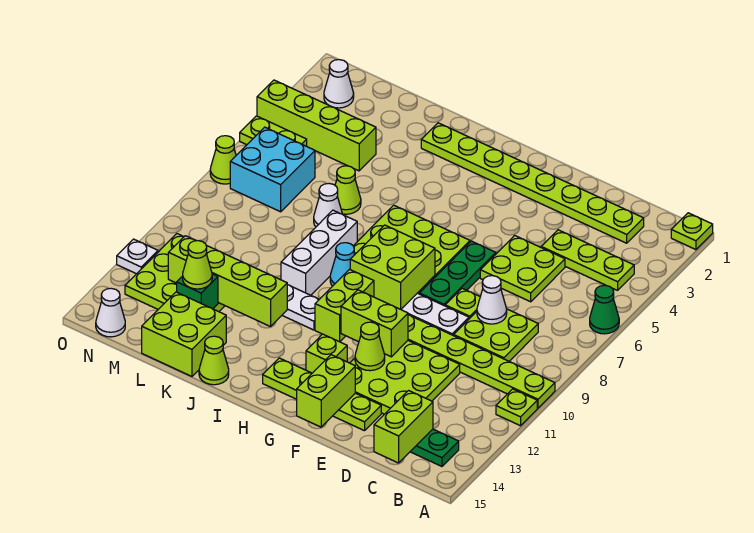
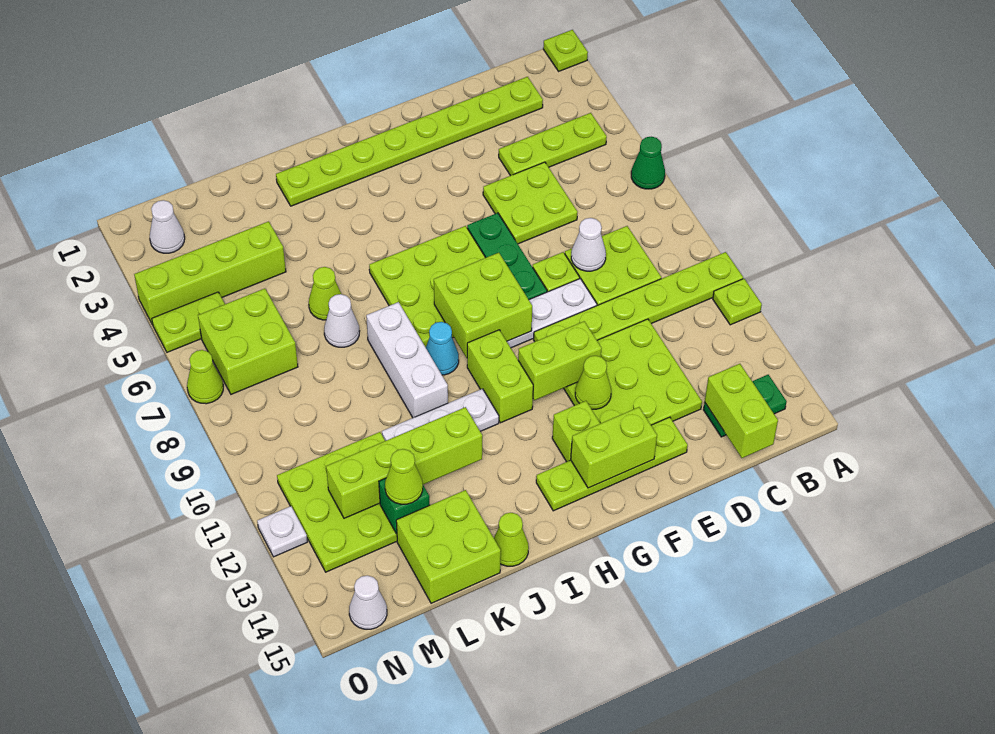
lime 1x2 brick [297,355,355,427] -> lime 1x2 brick turned to [571,407,657,488]
cyan 2x2 brick [230,127,315,212] -> lime 2x2 brick [198,289,298,394]

